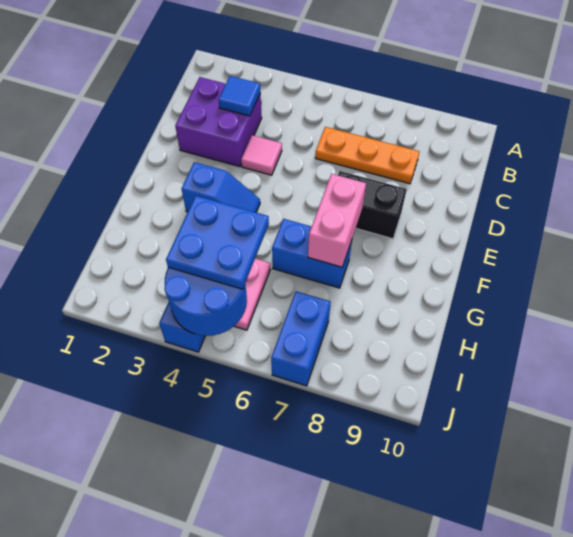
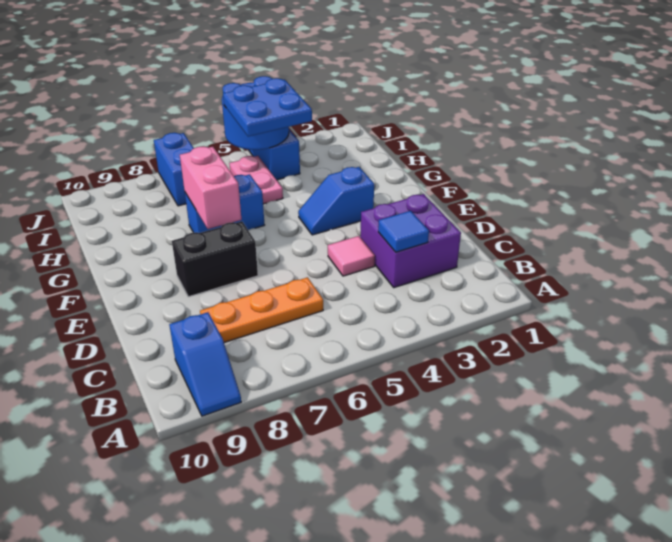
none -> blue 1x2 slope [169,312,241,416]

